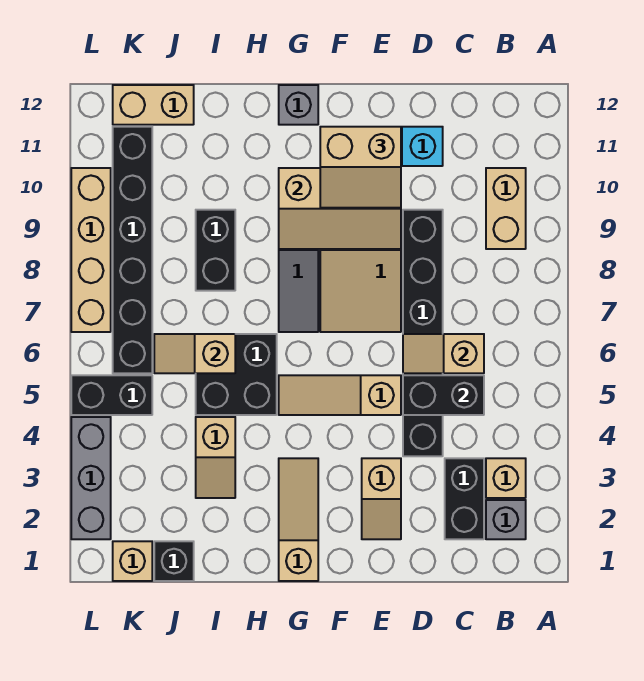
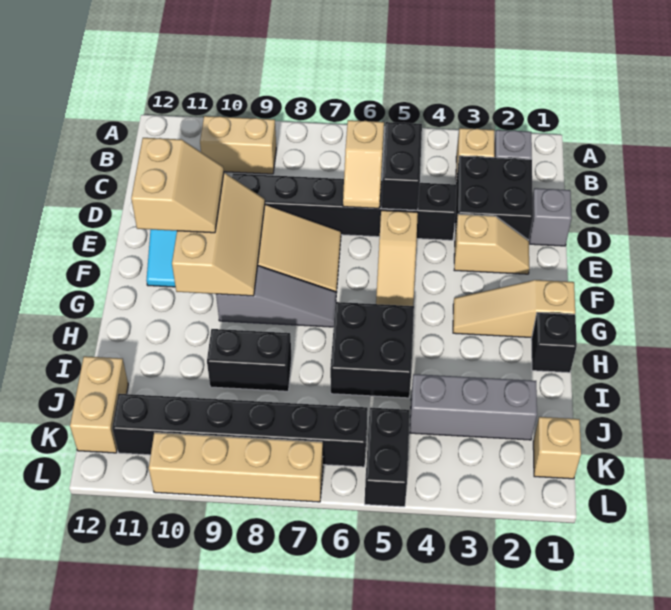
black 1x2 brick [445,458,484,539] -> black 2x2 brick [455,156,533,240]
grey 1x1 brick [279,85,318,125] -> grey 1x1 brick moved to [530,188,572,246]
tan 1x2 slope [196,417,235,498] -> none
tan 1x2 slope [154,334,235,373] -> none
black 1x1 brick [154,541,194,581] -> black 1x1 brick moved to [531,313,577,373]
grey 1x3 brick [71,417,111,539] -> grey 1x3 brick moved to [410,374,537,440]

